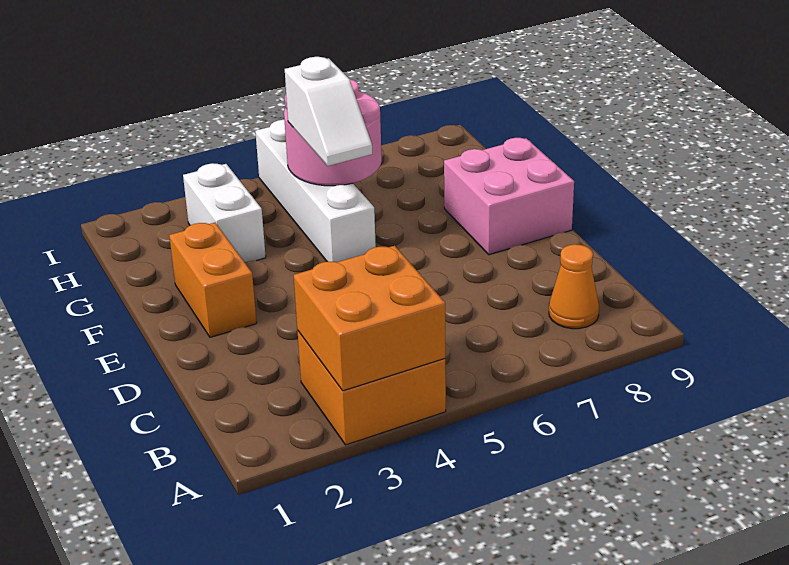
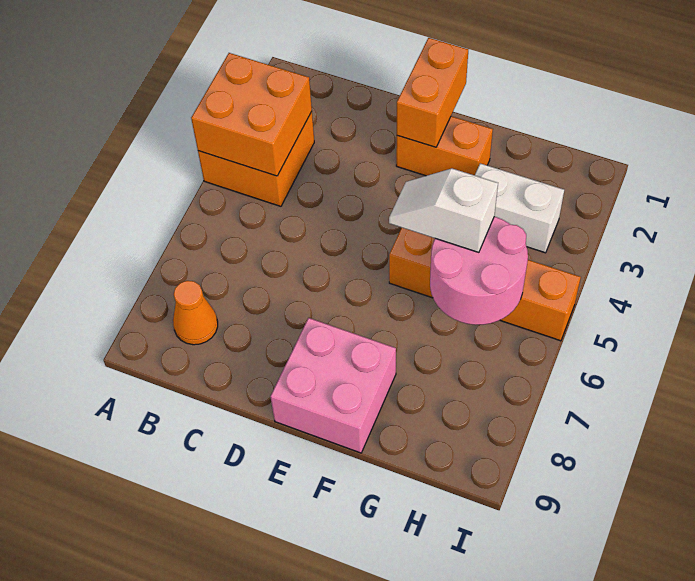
none -> orange 1x2 brick [397,38,468,147]
white 1x4 brick [255,120,376,262] -> orange 1x4 brick [389,228,581,341]

